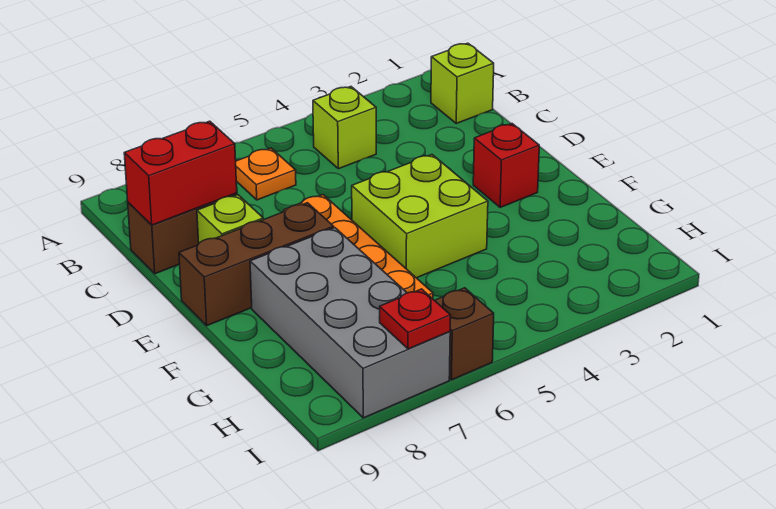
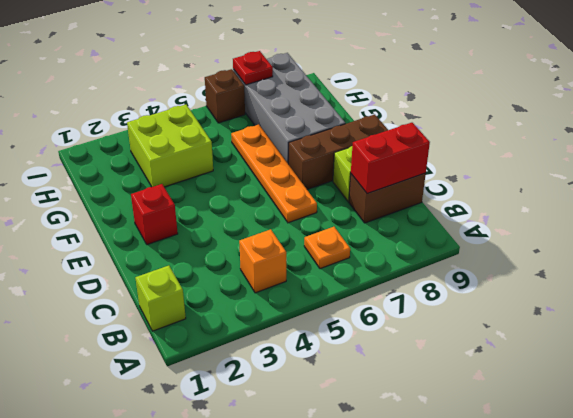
lime 1x1 brick [313,87,376,169] -> orange 1x1 brick [239,229,286,293]
lime 2x2 brick [352,155,488,278] -> lime 2x2 brick moved to [127,105,213,187]

